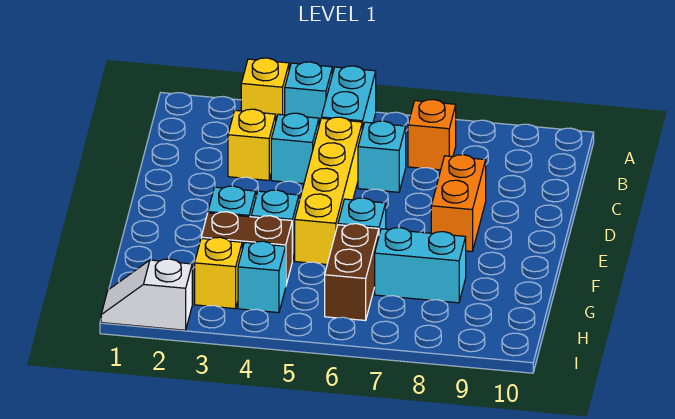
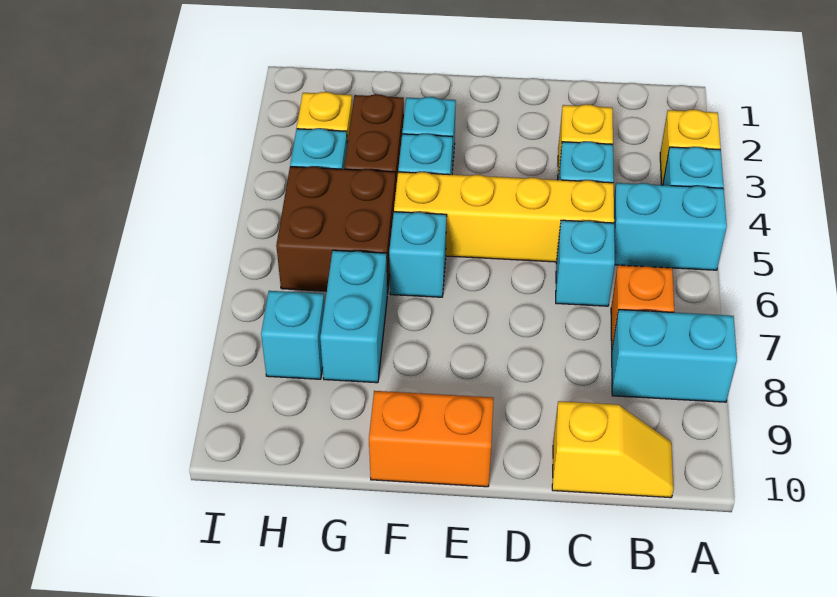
none -> cyan 1x2 brick [612,310,737,402]
none -> yellow 1x2 slope [552,401,673,498]
orange 1x2 brick [431,154,486,251] -> orange 1x2 brick moved to [369,391,494,487]
brown 1x2 brick [325,224,379,320] -> brown 2x2 brick [276,167,396,294]
none -> cyan 1x1 brick [261,291,325,379]
white 1x2 slope [101,259,192,330] -> none

